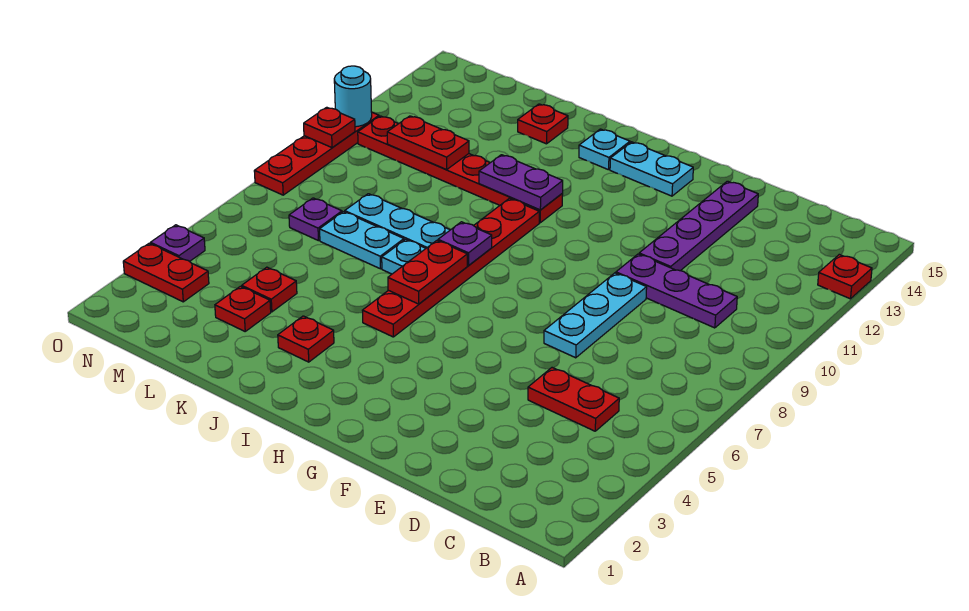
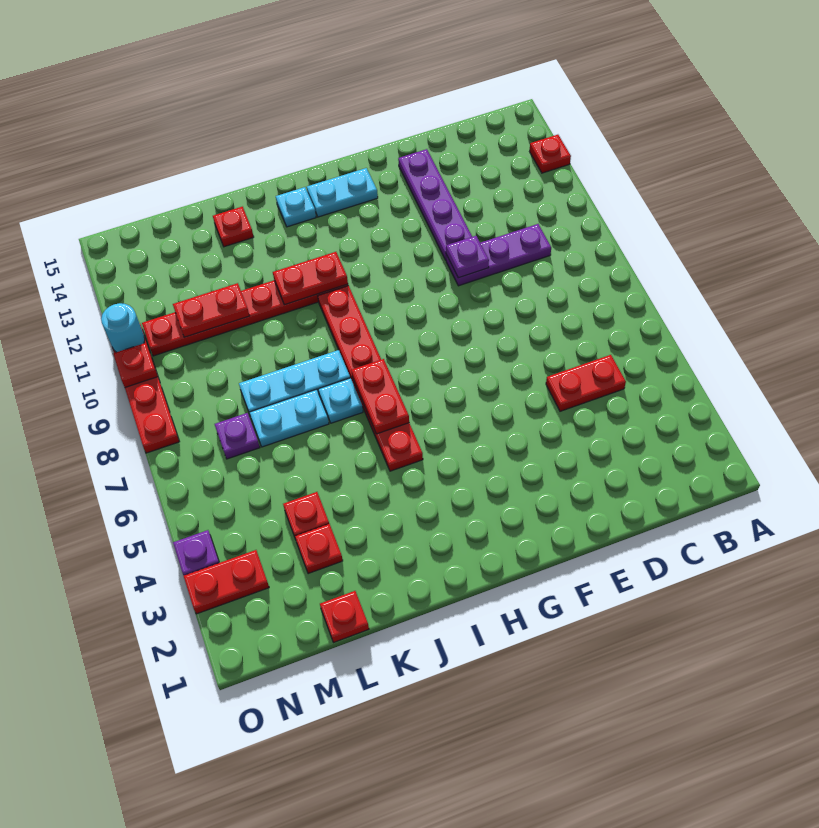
cyan 1x3 plate [544,273,647,358] -> none
purple 1x1 plate [438,222,492,265] -> purple 1x1 plate moved to [446,236,489,278]
purple 1x2 plate [479,155,563,210] -> red 1x2 plate [273,252,348,305]
red 1x1 plate [278,316,334,362] -> red 1x1 plate moved to [320,591,369,642]

